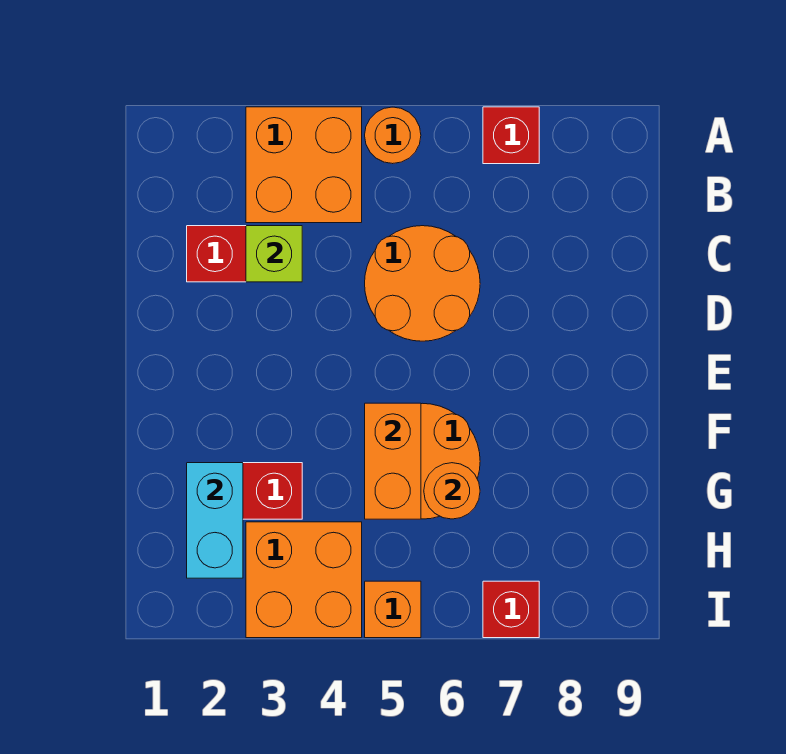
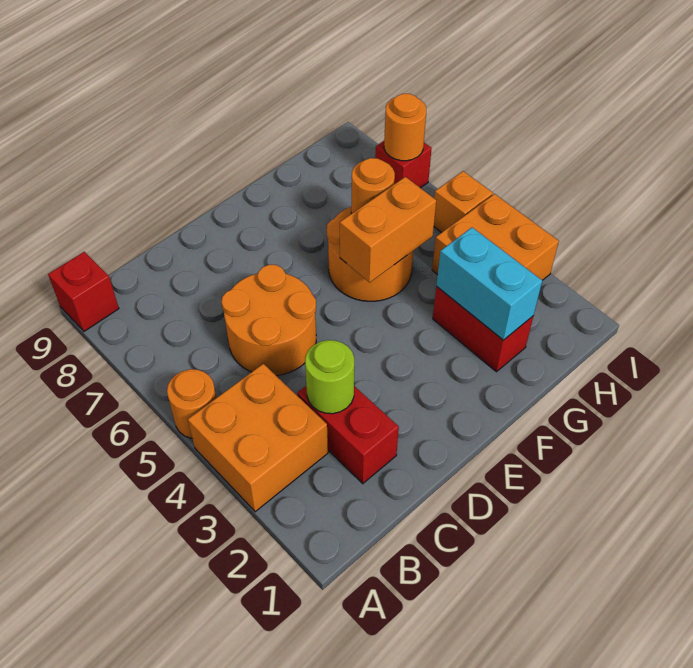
red 1x1 brick [483,107,539,164] -> red 1x1 brick moved to [48,252,119,331]
lime 1x1 brick [246,226,302,282] -> lime 1x1 round brick [305,340,354,414]
cyan 1x2 brick [187,463,243,578] -> cyan 1x2 brick turned to [436,228,542,340]
none -> orange 1x1 round brick [384,94,426,161]

